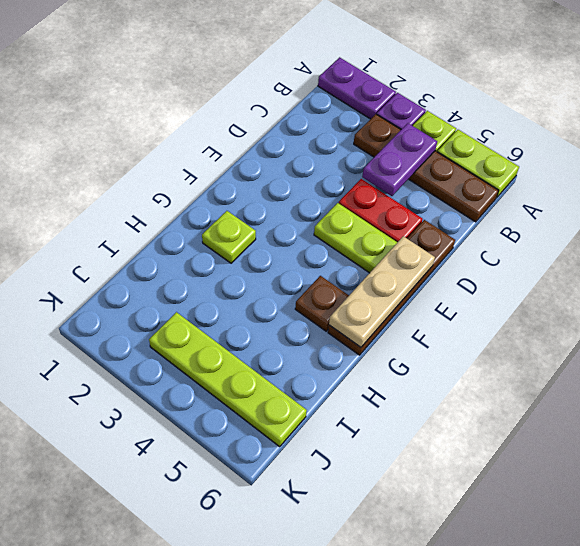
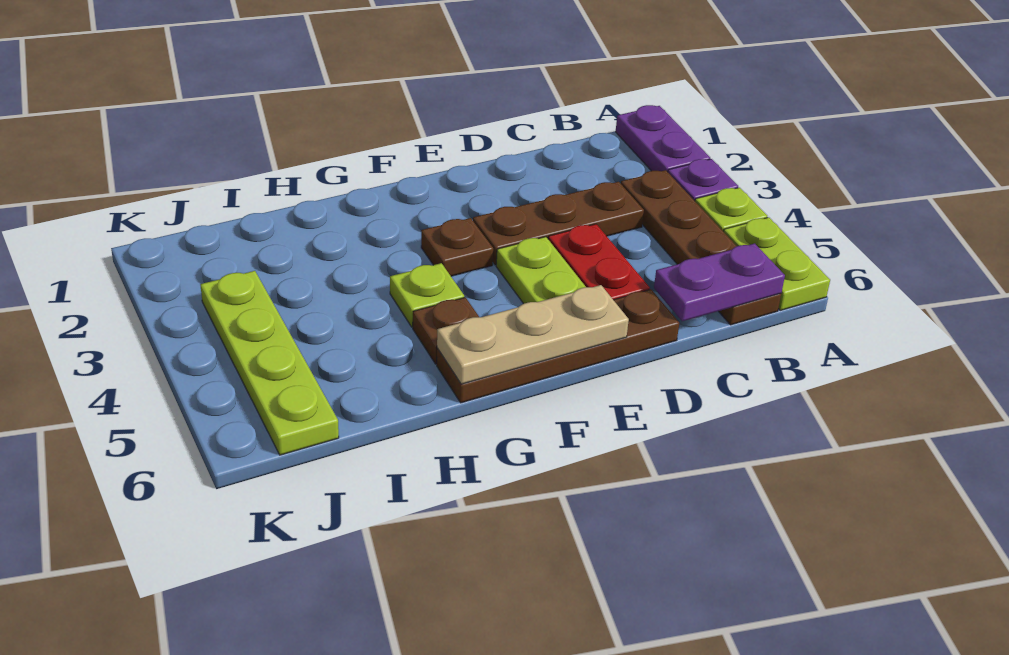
purple 1x2 plate [362,123,437,196] -> purple 1x2 plate moved to [654,244,785,321]
none -> brown 1x3 plate [473,182,644,265]
none -> brown 1x1 plate [421,218,493,276]
lime 1x1 plate [202,211,256,263] -> lime 1x1 plate moved to [390,263,464,327]

